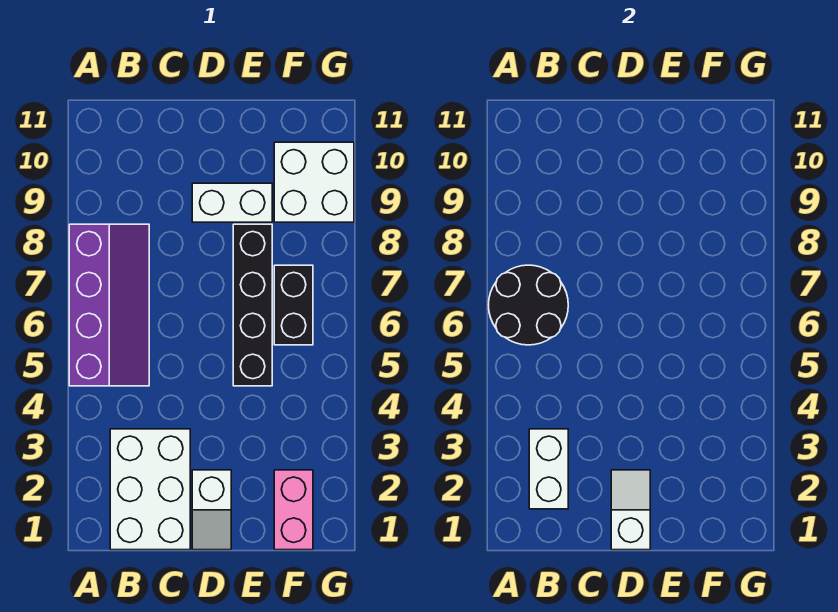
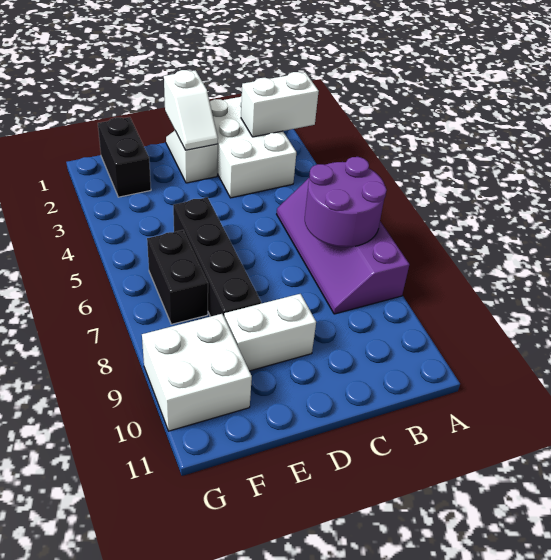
black 2x2 round brick [489,265,568,345] -> purple 2x2 round brick [305,157,386,247]
white 1x2 brick [529,429,568,509] -> white 1x2 brick turned to [241,72,319,137]
pink 1x2 brick [274,470,313,550] -> black 1x2 brick [98,117,151,197]

